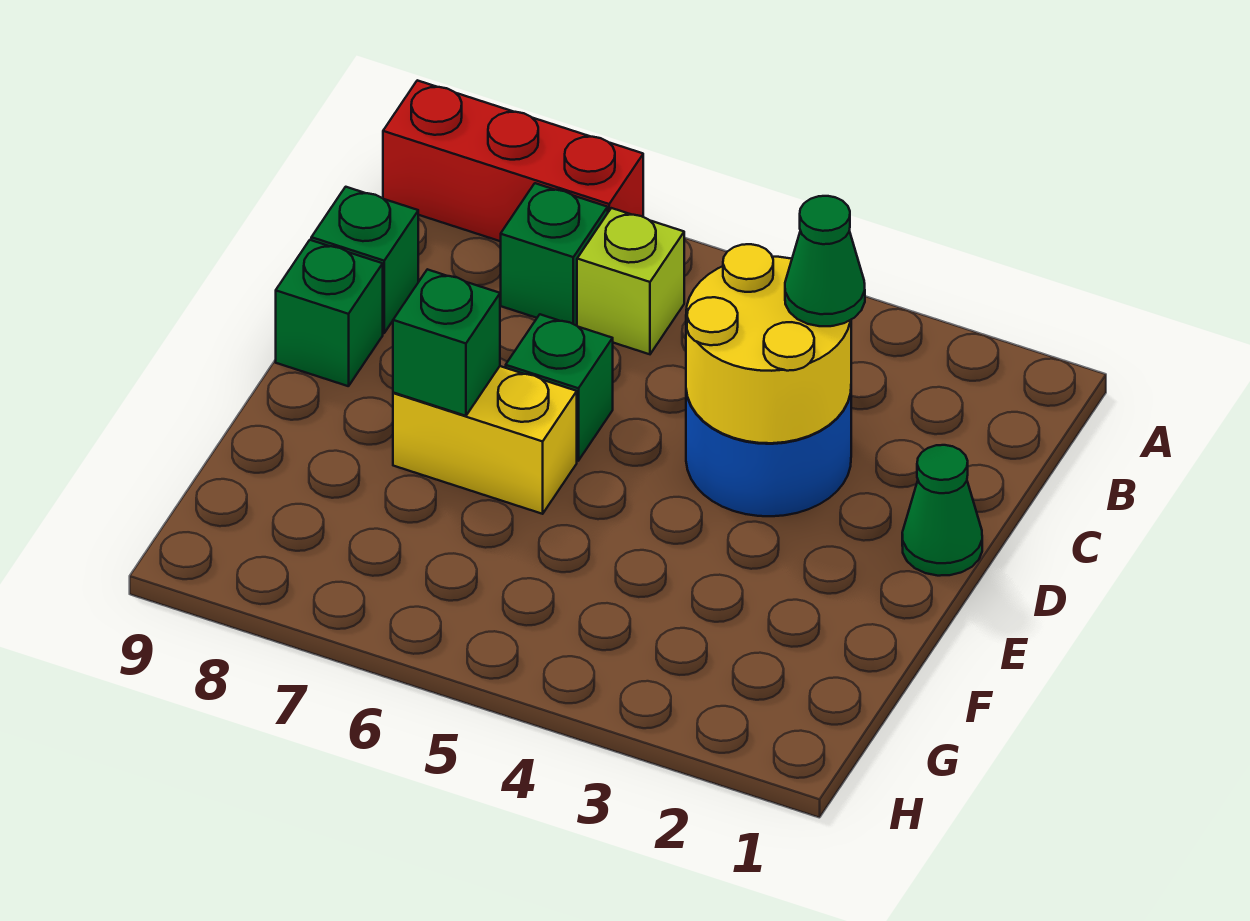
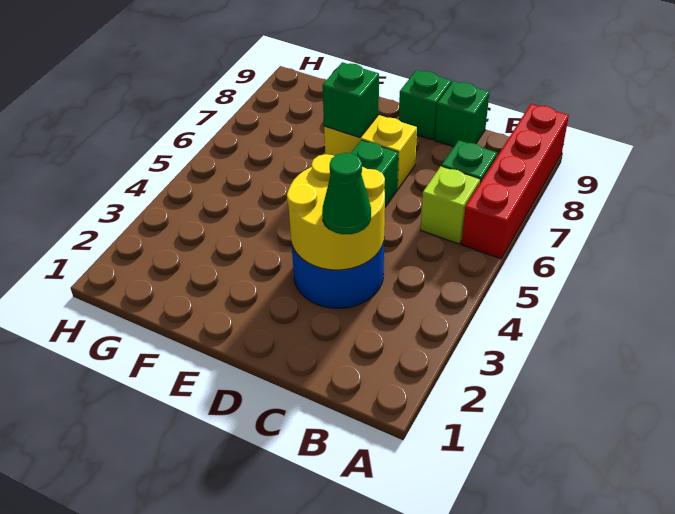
red 1x3 brick [383,80,643,241] -> red 1x4 brick [461,104,569,259]
green 1x1 cone [902,445,982,576] -> none
yellow 1x2 brick [393,366,577,514] -> yellow 1x2 brick turned to [324,115,417,189]

